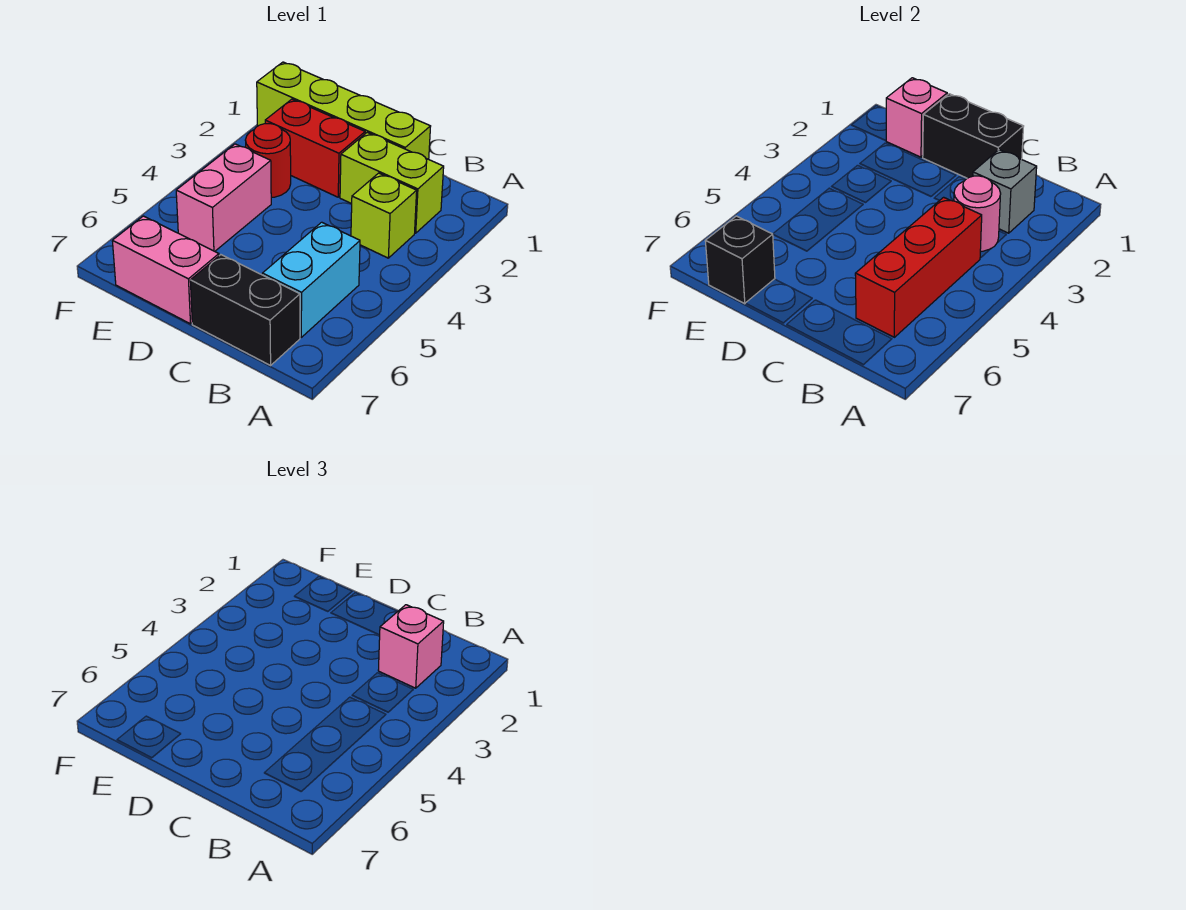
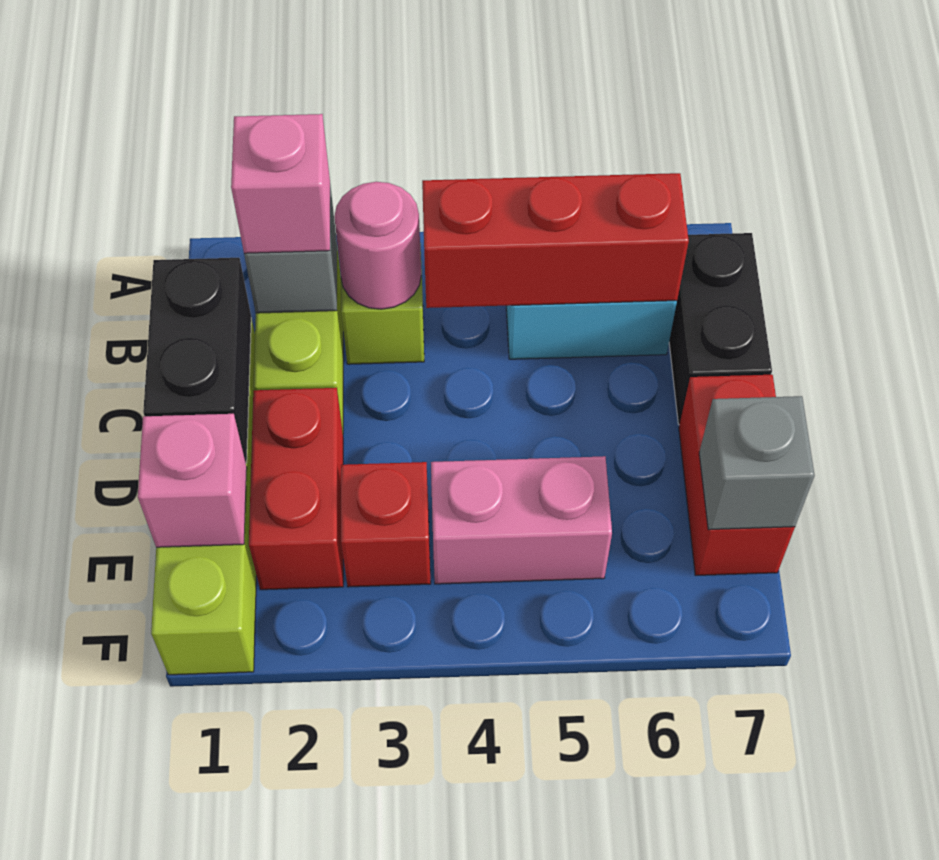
pink 1x2 brick [112,216,219,324] -> red 1x2 brick [679,375,795,575]
red 1x1 round brick [246,124,291,198] -> red 1x1 brick [341,462,431,587]
black 1x1 brick [705,216,775,304] -> grey 1x1 brick [699,396,815,530]

